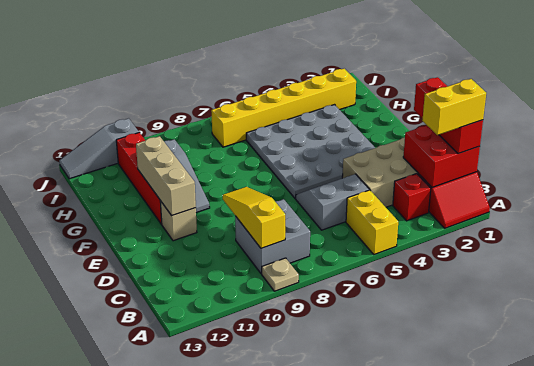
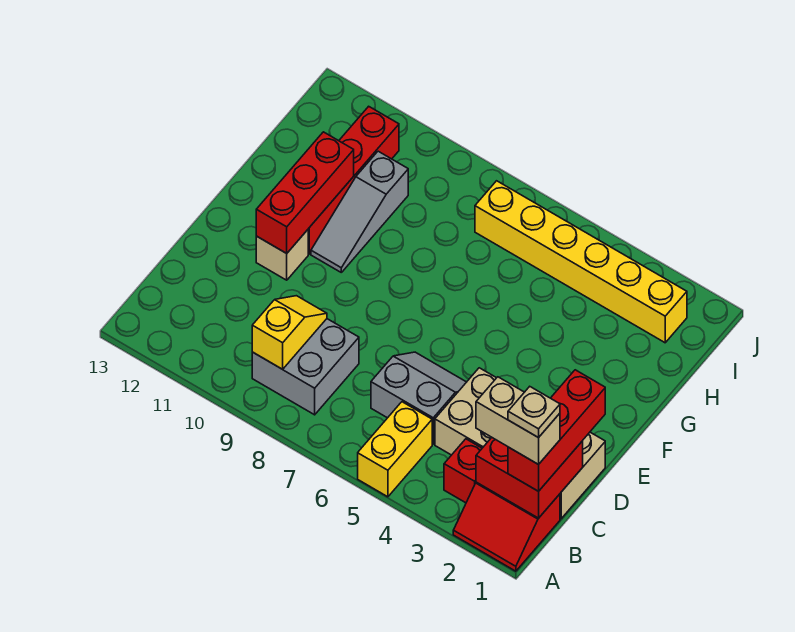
tan 1x1 plate [262,258,299,291] -> tan 1x1 plate moved to [508,387,560,438]
yellow 1x2 brick [422,79,486,135] -> tan 1x2 brick [476,377,560,464]
yellow 1x3 slope [223,187,285,248] -> yellow 1x2 slope [252,296,327,369]
grey 4x4 plate [246,105,375,199] -> none
tan 1x3 brick [136,136,196,216] -> red 1x3 brick [256,132,354,253]
grey 1x3 slope [59,118,139,179] -> none

